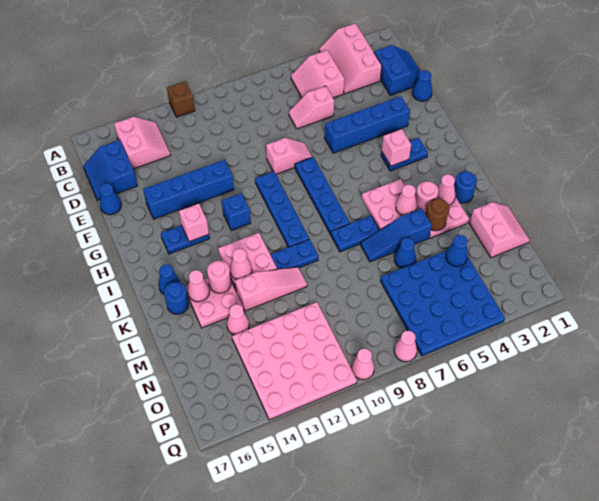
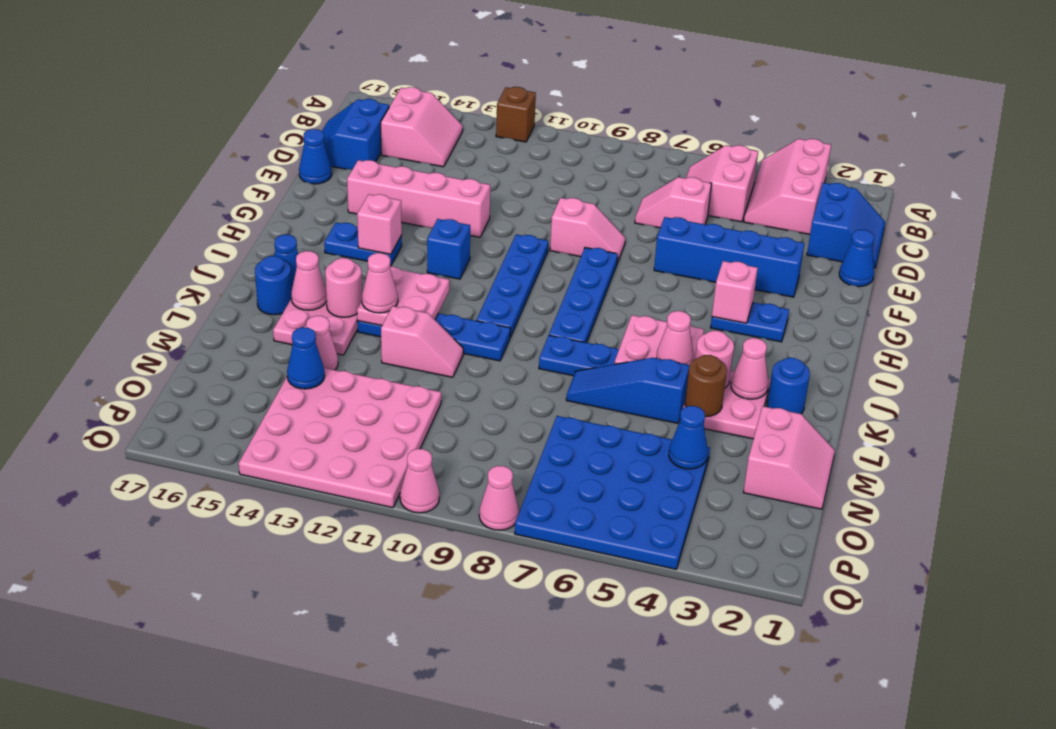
blue 1x4 brick [143,160,234,219] -> pink 1x4 brick [347,160,490,237]
pink 1x3 slope [235,267,307,311] -> pink 1x2 slope [381,306,463,377]
blue 1x1 cone [394,238,416,268] -> blue 1x1 cone moved to [287,327,325,389]

